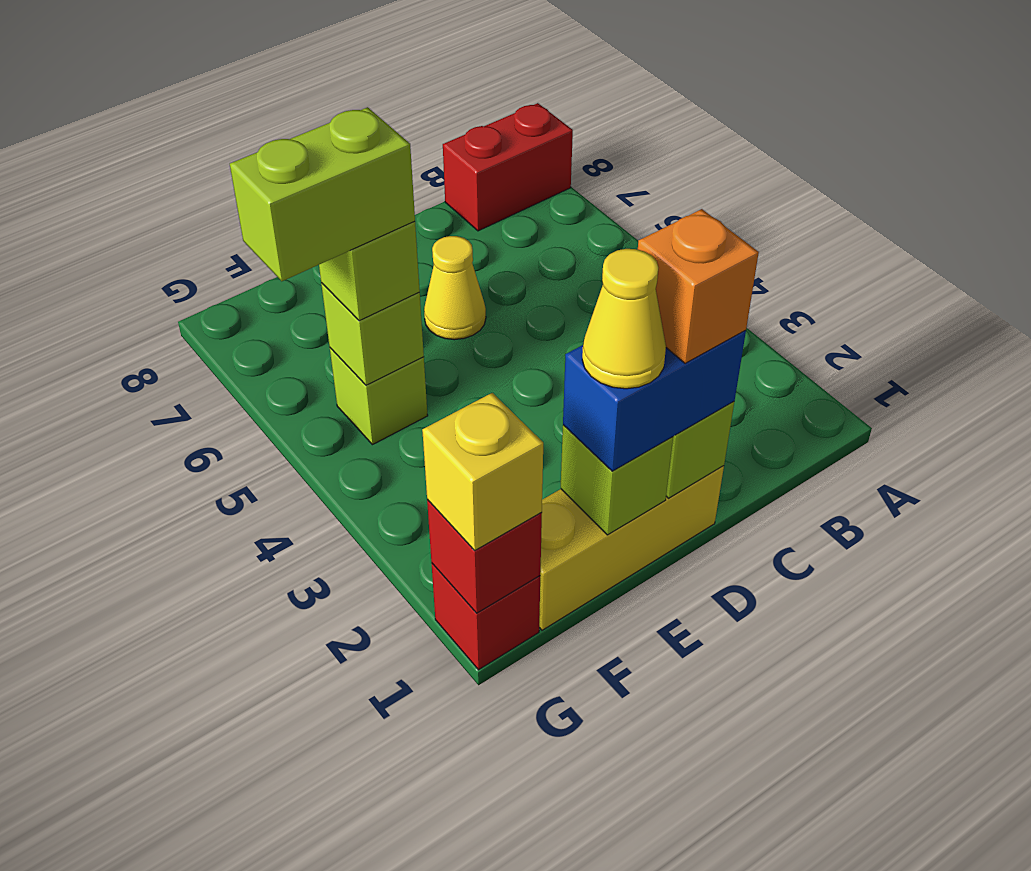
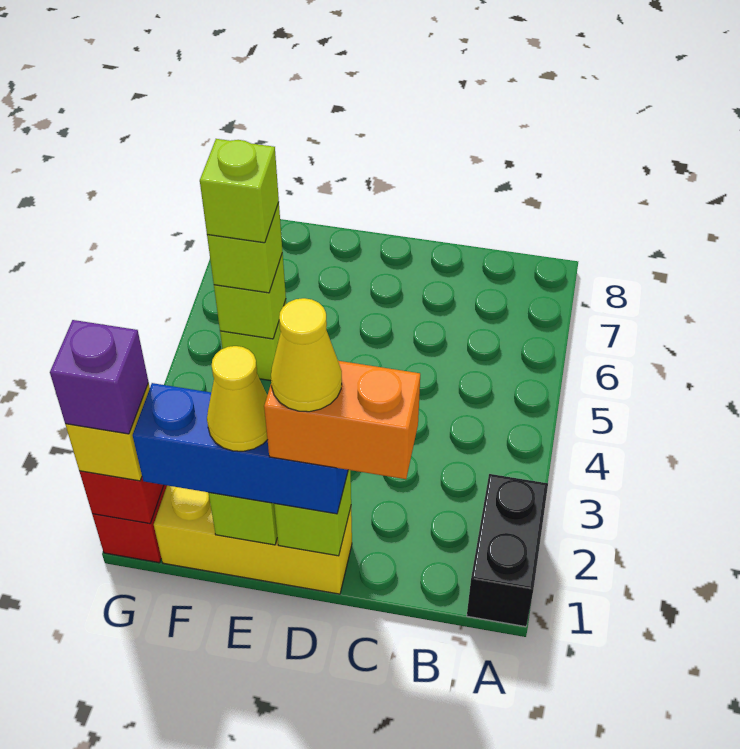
none -> black 1x2 brick [467,474,548,627]
red 1x2 brick [443,103,573,231] -> none
blue 1x2 brick [563,330,746,471] -> blue 1x3 brick [133,383,348,514]
orange 1x1 brick [638,209,759,363] -> orange 1x2 brick [264,361,420,479]
yellow 1x1 cone [424,236,486,340] -> yellow 1x1 cone moved to [271,298,342,412]
lime 1x2 brick [230,107,415,281] -> lime 1x1 brick [200,139,279,243]
none -> purple 1x1 brick [50,320,148,434]

